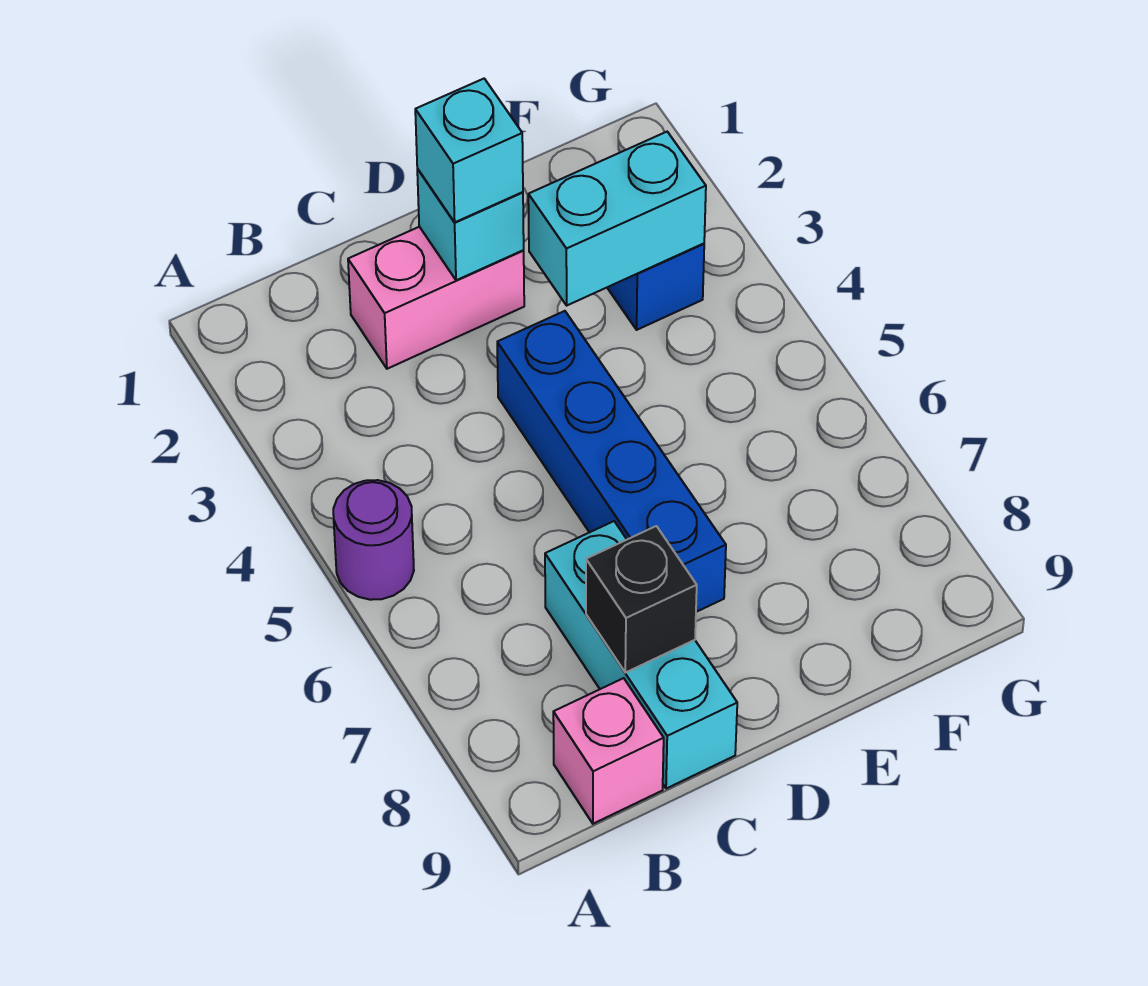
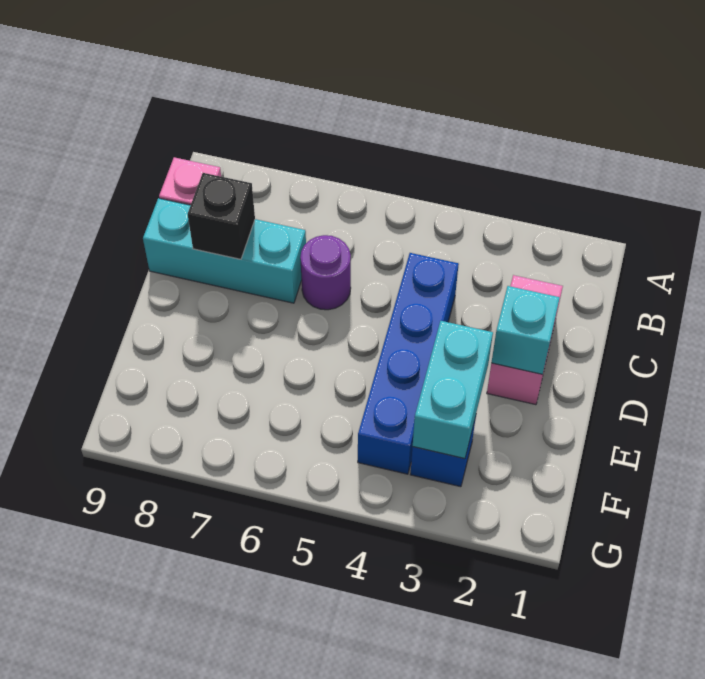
purple 1x1 round brick [333,480,414,600] -> purple 1x1 round brick moved to [300,235,351,310]
cyan 1x1 brick [415,79,523,222] -> none
blue 1x4 brick [497,311,726,612] -> blue 1x4 brick turned to [358,253,459,474]

